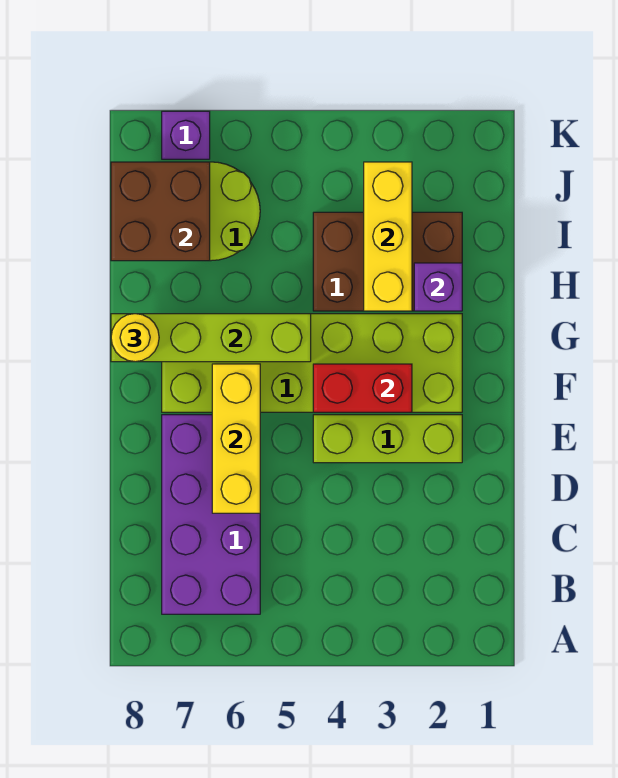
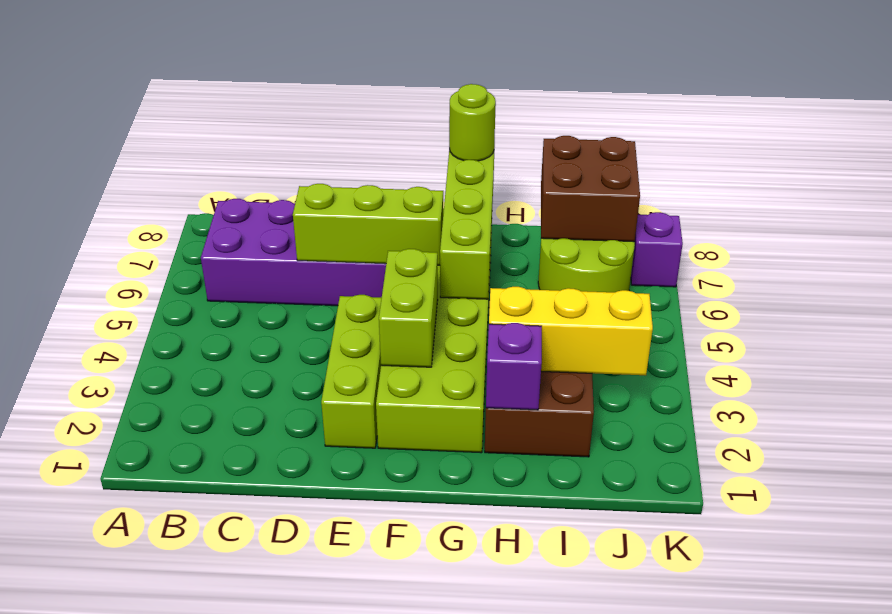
yellow 1x3 brick [212,364,260,513] -> lime 1x3 brick [293,184,443,265]
red 1x2 brick [313,364,412,412] -> lime 1x2 brick [379,249,438,367]
yellow 1x1 round brick [111,314,159,362] -> lime 1x1 round brick [449,84,496,161]

